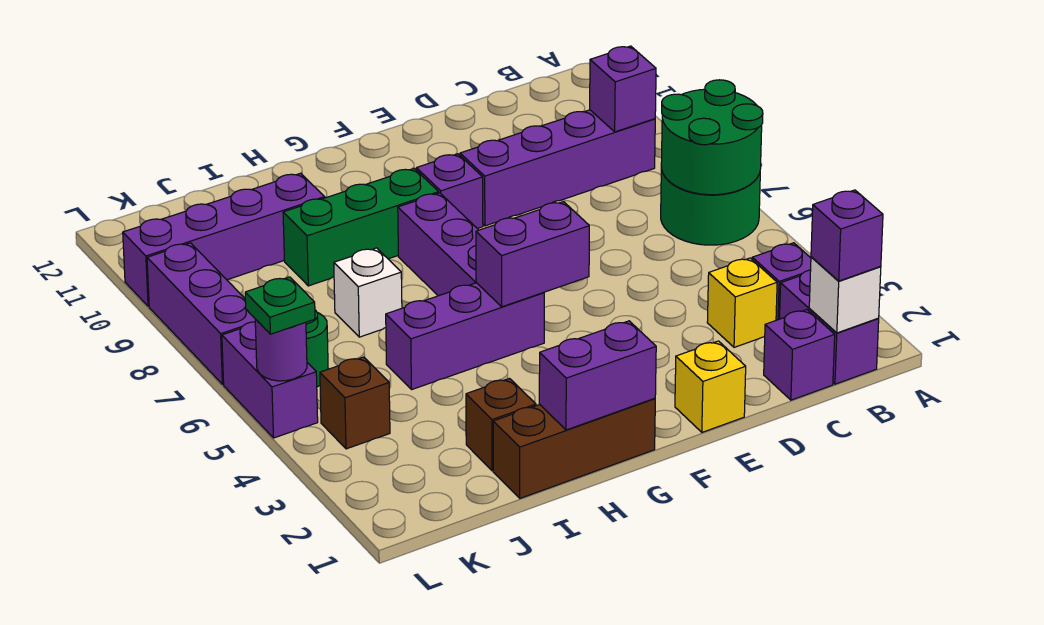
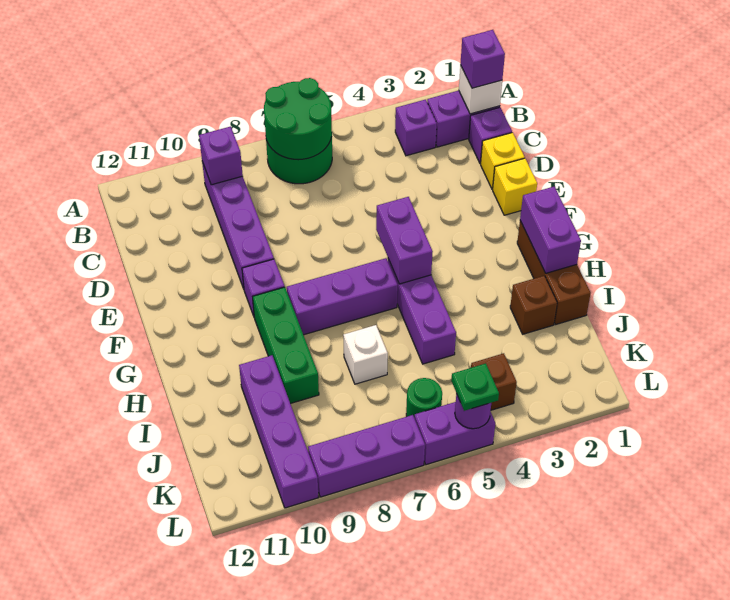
yellow 1x1 brick [707,258,777,347] -> yellow 1x1 brick moved to [481,133,525,189]

